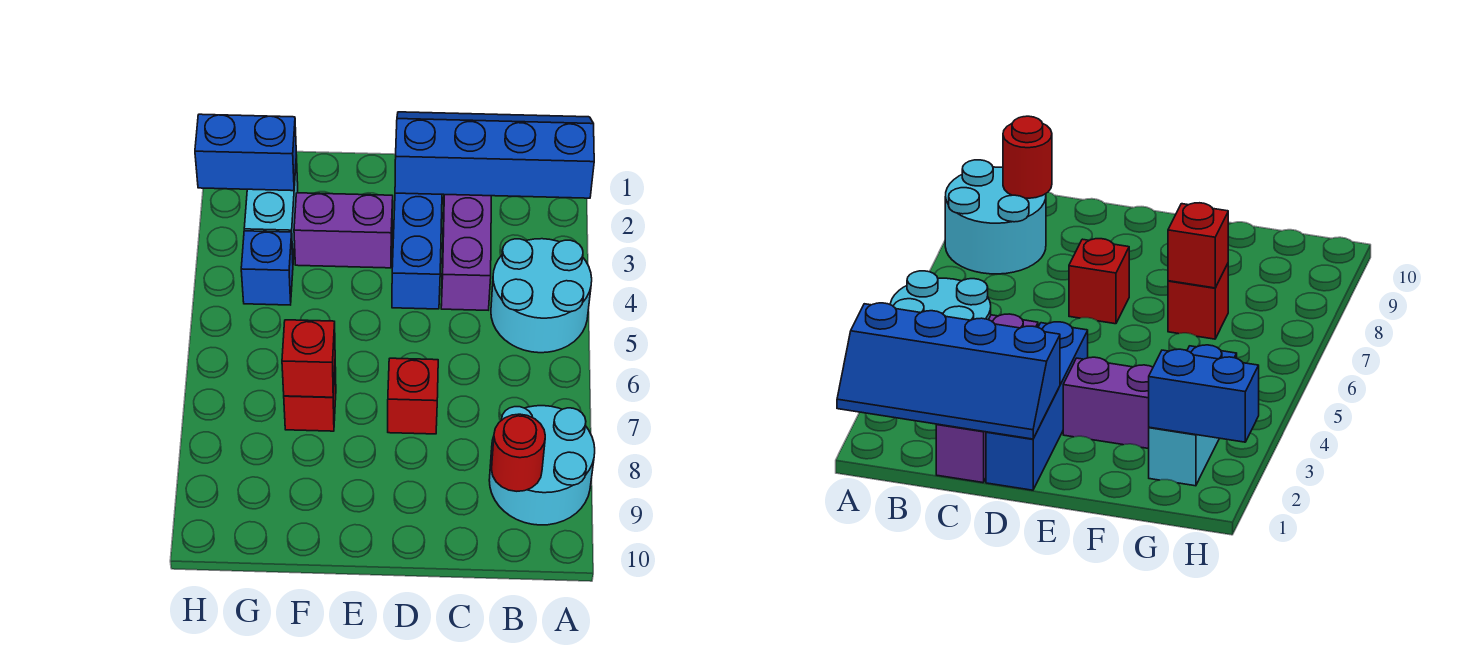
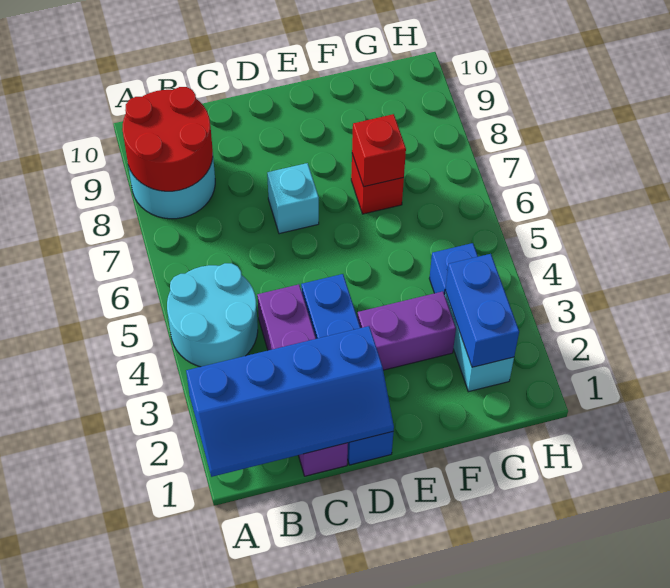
red 1x1 round brick [492,414,545,491] -> red 2x2 round brick [122,87,213,191]
red 1x1 brick [388,358,438,434] -> cyan 1x1 brick [267,163,319,234]
blue 1x2 brick [195,114,296,191] -> blue 1x2 brick turned to [445,254,519,367]

